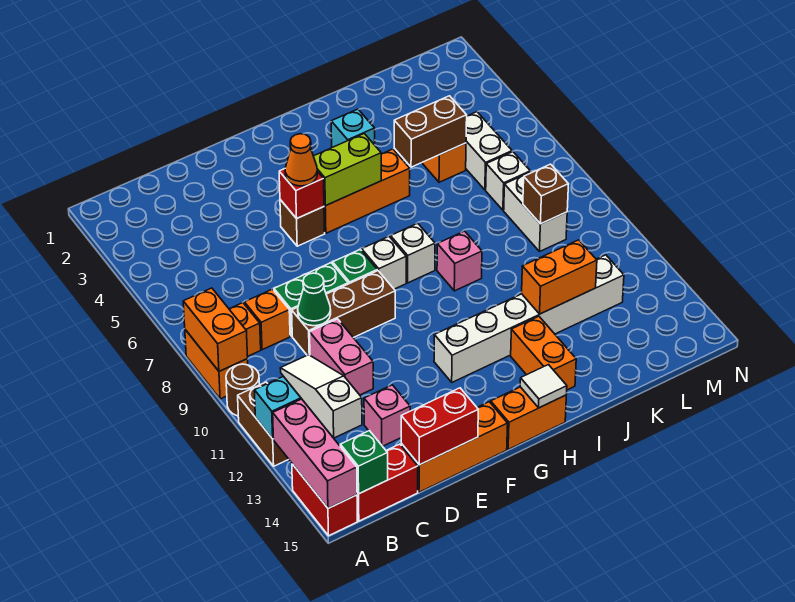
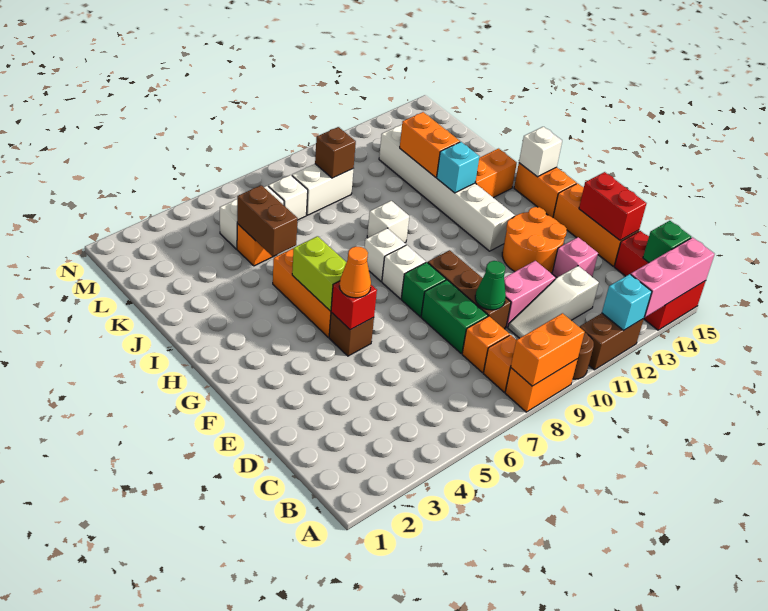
none -> orange 2x2 round brick [502,207,567,273]
white 1x1 tile [520,365,567,408] -> white 1x1 brick [519,127,562,177]
cyan 1x1 brick [331,109,375,147] -> cyan 1x1 brick moved to [437,142,479,193]
pink 1x1 brick [437,231,482,291] -> white 1x1 brick [367,201,409,243]

